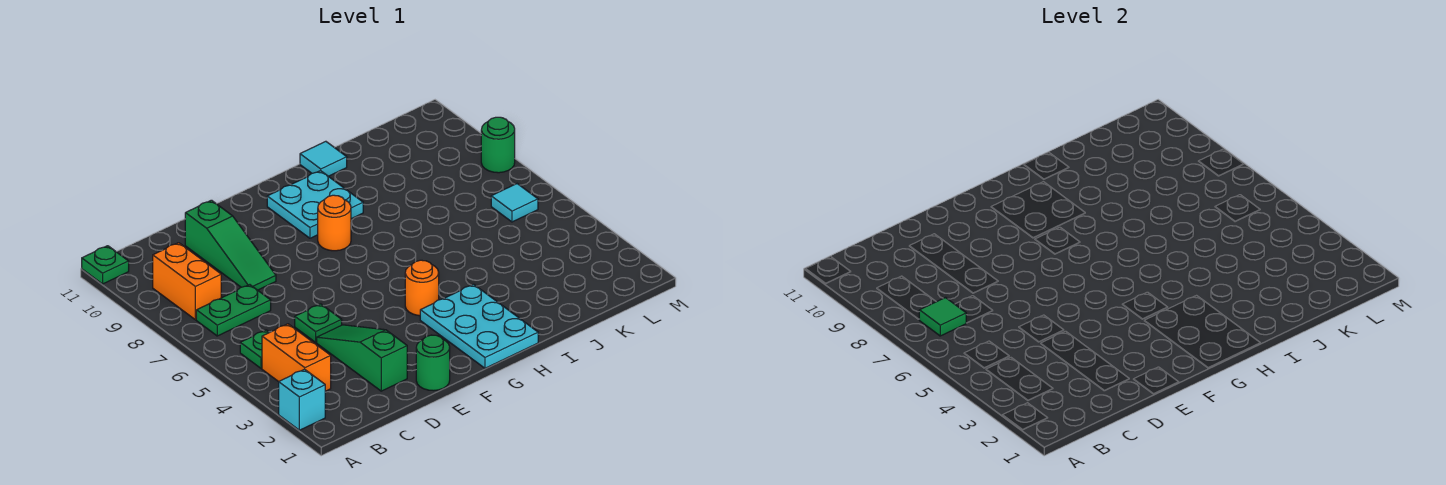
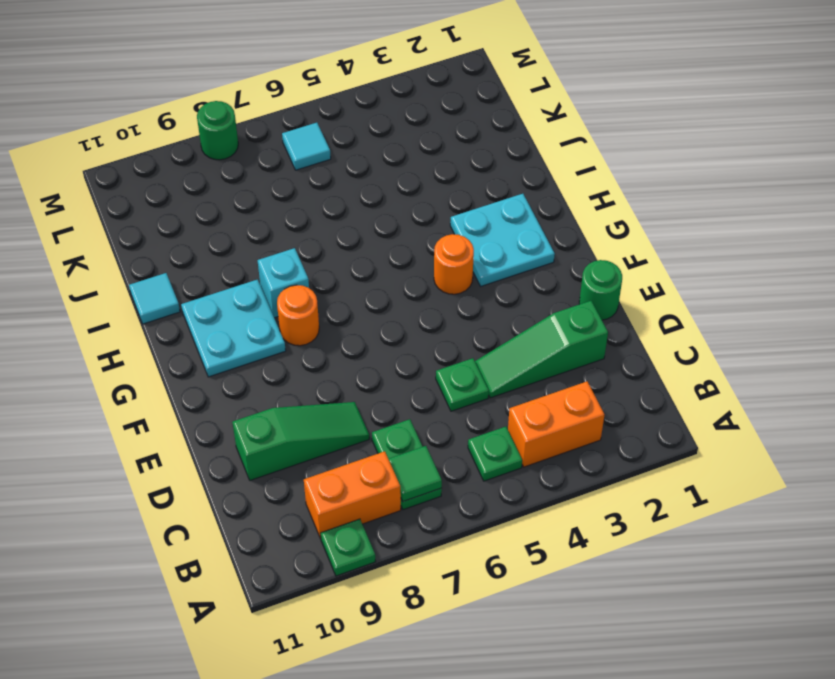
cyan 1x1 brick [279,369,325,430] -> cyan 1x1 brick moved to [257,248,309,318]
green 1x1 plate [82,246,129,284] -> green 1x1 plate moved to [321,519,376,576]
cyan 2x3 plate [420,284,538,368] -> cyan 2x2 plate [450,194,555,286]

